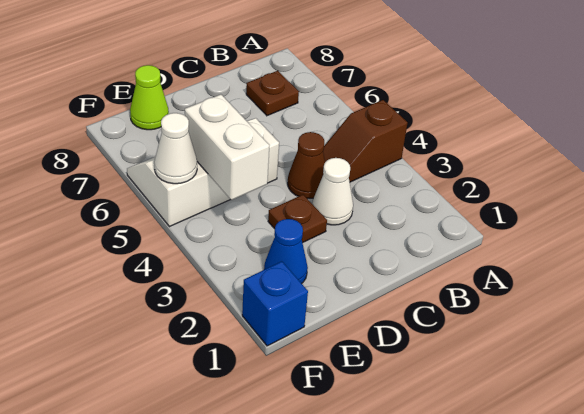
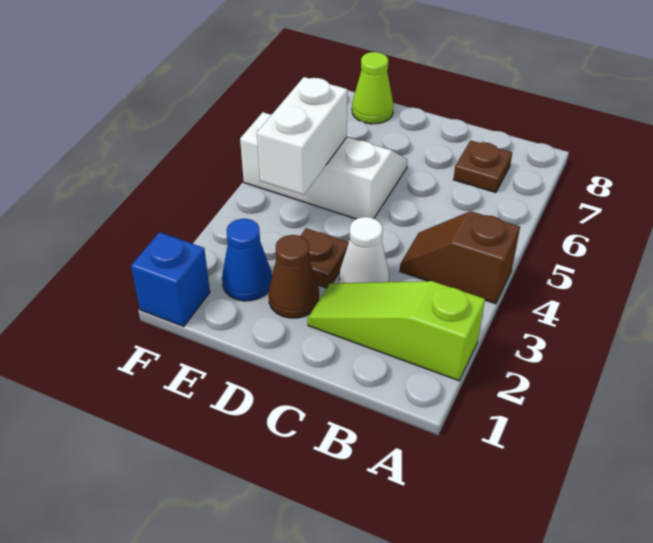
none -> lime 1x3 slope [308,281,485,381]
brown 1x1 cone [288,132,325,199] -> brown 1x1 cone moved to [269,235,319,318]
white 1x1 cone [154,113,197,184] -> none

